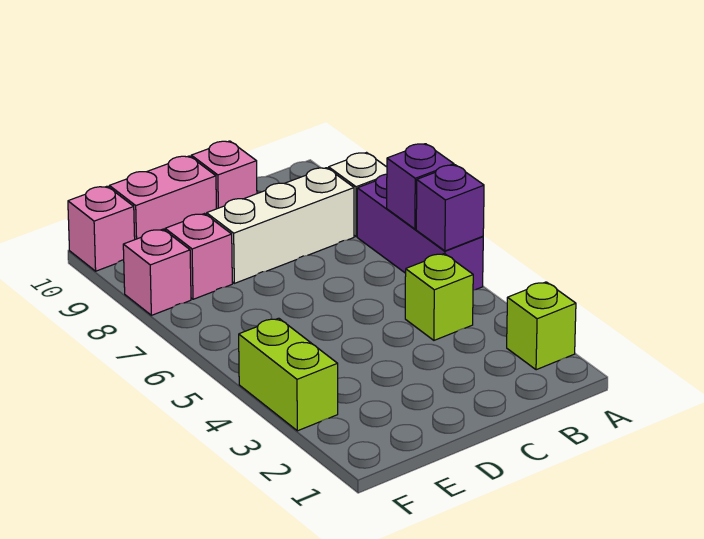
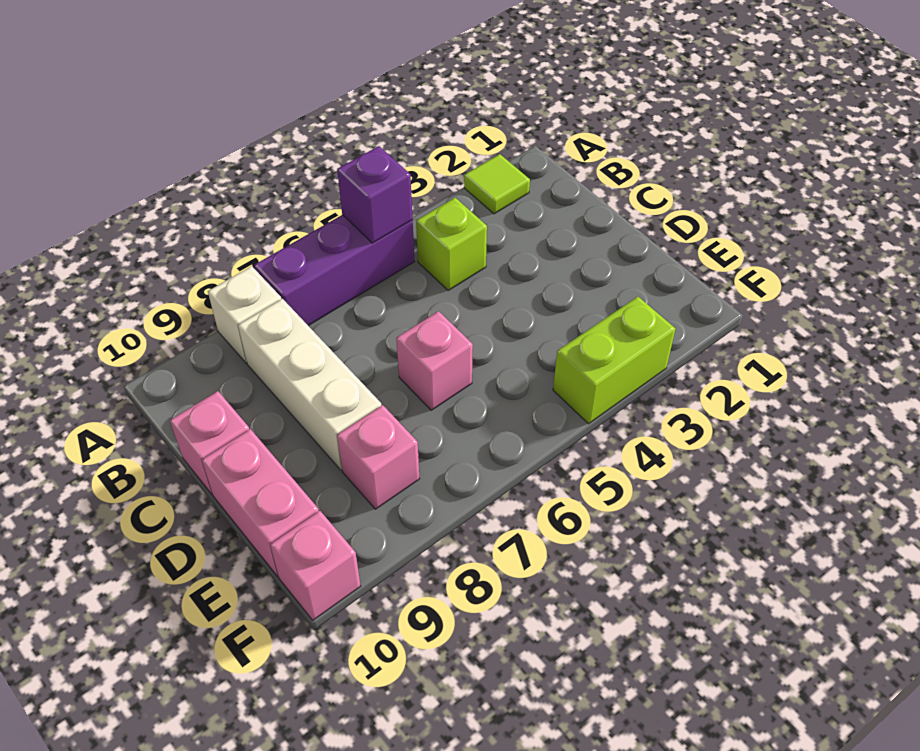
lime 1x1 brick [507,282,576,370] -> lime 1x1 tile [464,154,530,214]
purple 1x1 brick [387,144,454,229] -> none
pink 1x1 brick [123,229,191,315] -> pink 1x1 brick moved to [396,311,473,410]

